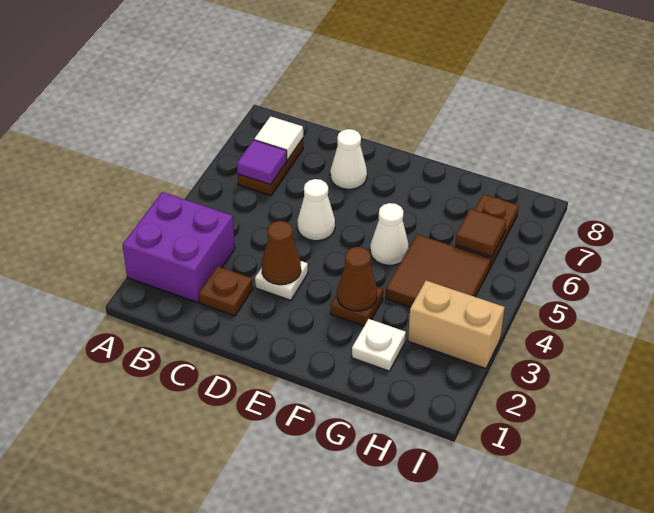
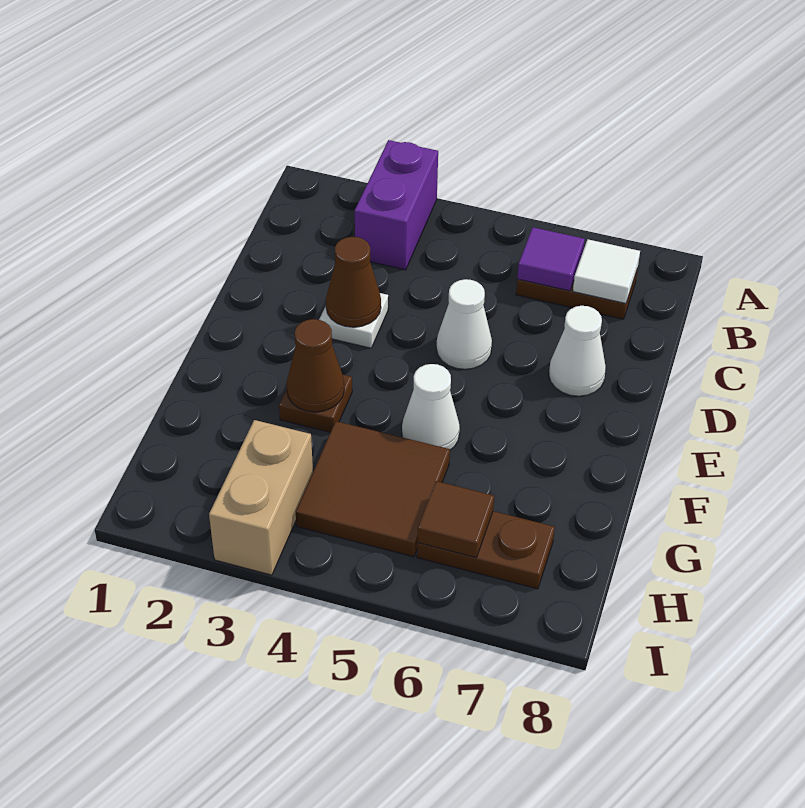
purple 2x2 brick [122,192,235,303] -> purple 1x2 brick [355,140,438,270]
brown 1x1 plate [199,266,253,316] -> none
white 1x1 plate [352,319,406,371] -> none

